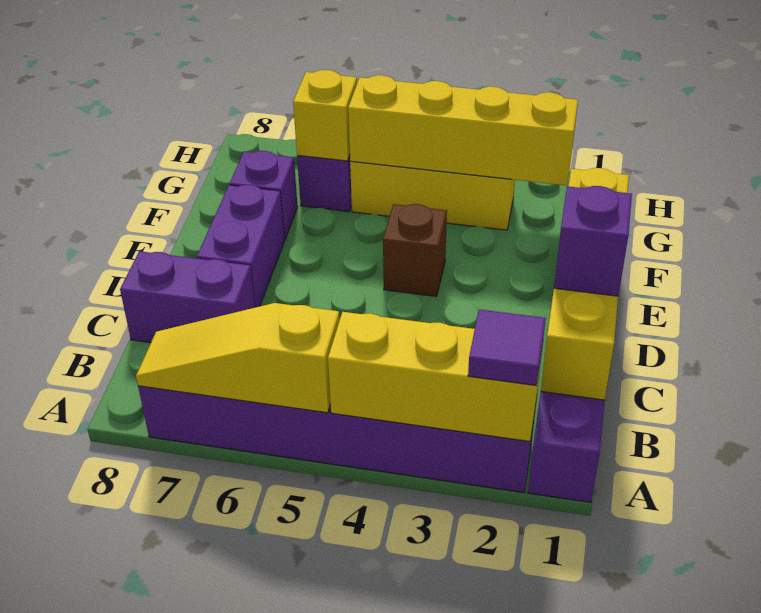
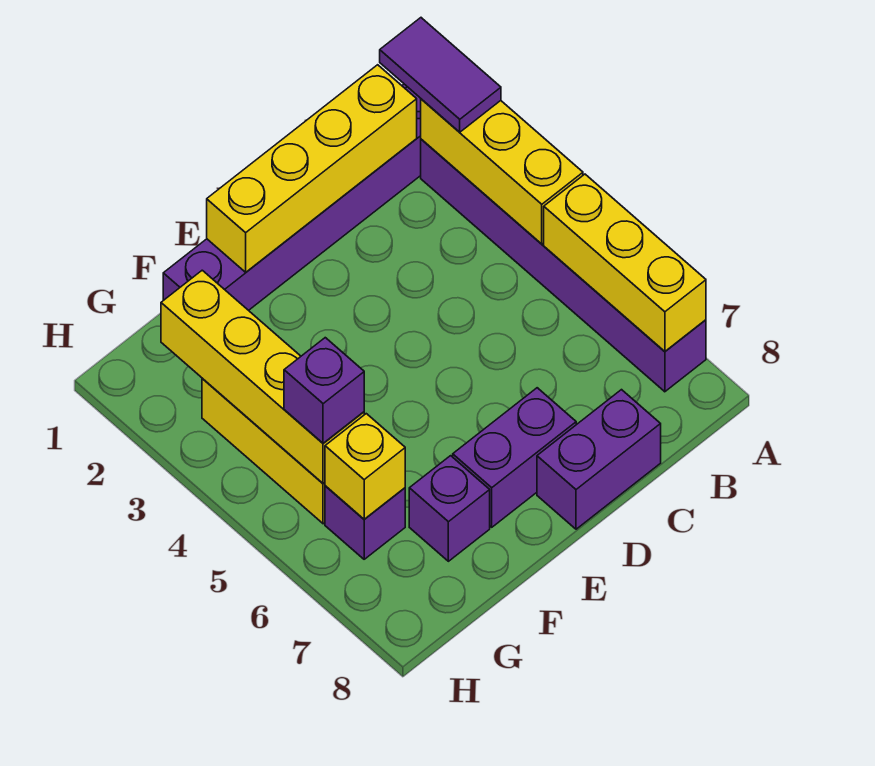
purple 1x1 tile [468,309,546,386] -> purple 1x2 tile [380,18,501,132]
yellow 1x3 slope [136,303,340,413] -> yellow 1x3 brick [544,174,706,351]
purple 1x1 brick [554,186,632,296] -> purple 1x1 brick moved to [284,338,364,443]
purple 1x2 brick [120,251,255,343] -> purple 1x2 brick turned to [537,390,661,529]
brown 1x1 brick [383,204,447,296] -> none

